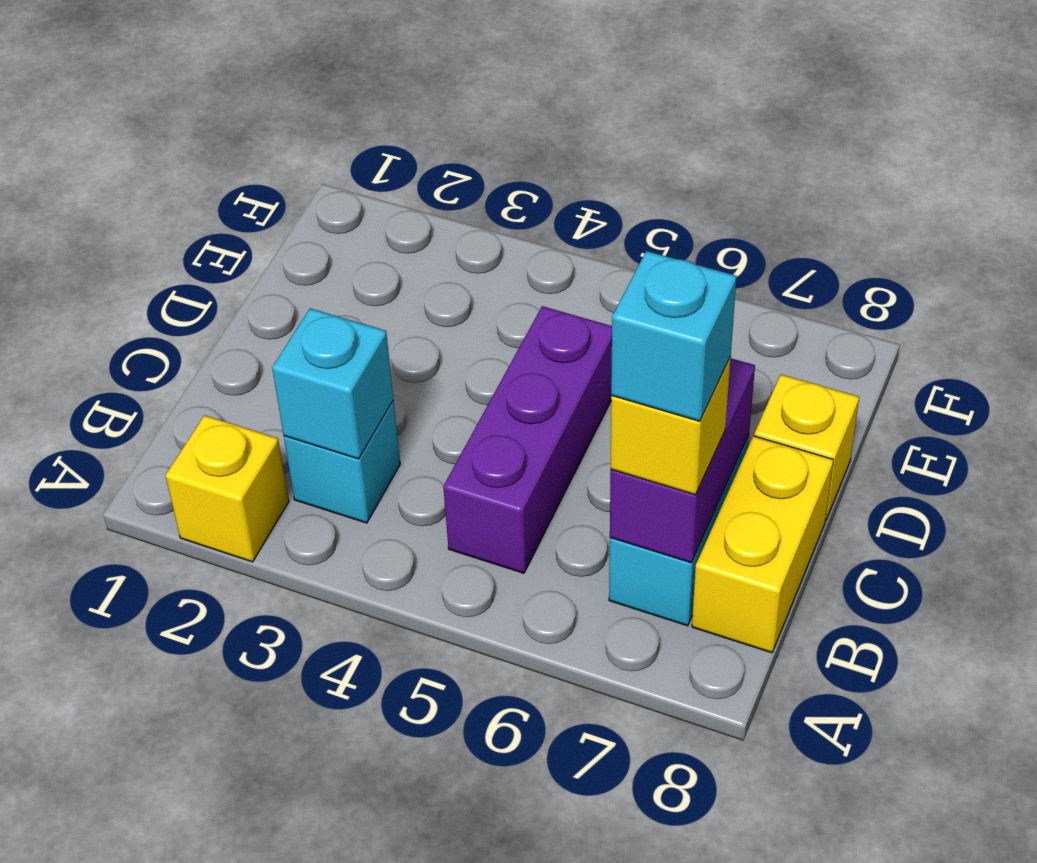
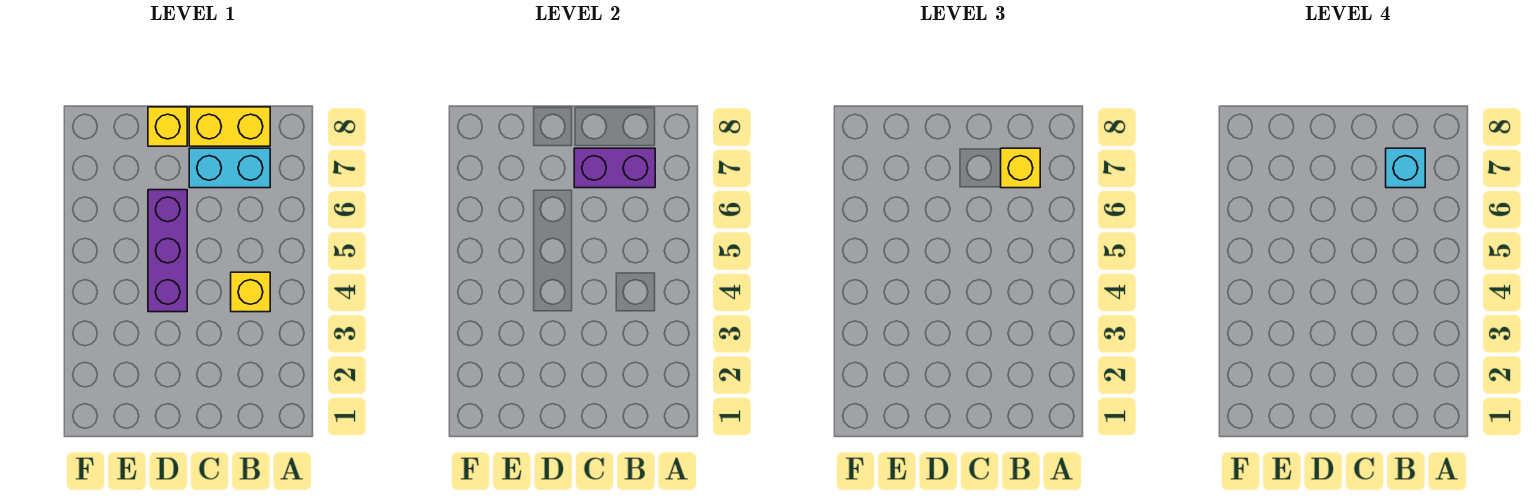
yellow 1x1 brick [166,415,289,562] -> yellow 1x1 brick moved to [231,272,270,312]
cyan 1x1 brick [284,401,400,523] -> none
cyan 1x1 brick [272,308,393,459] -> none
purple 1x3 brick [443,306,612,573] -> purple 1x3 brick turned to [148,190,187,312]

